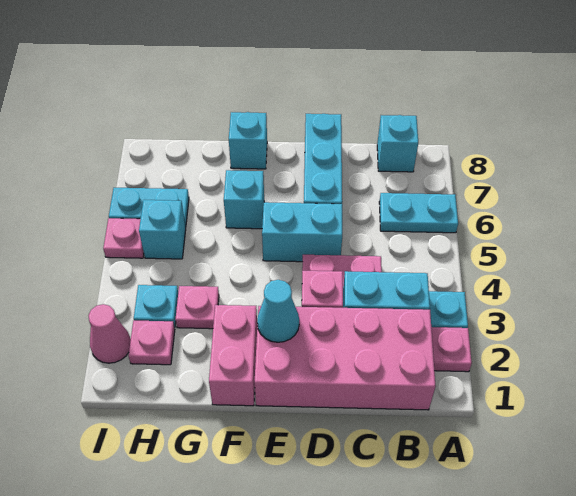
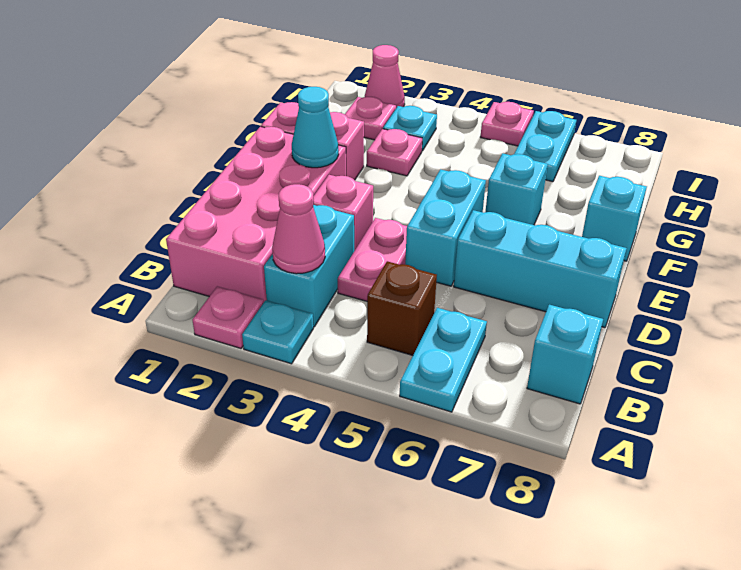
none -> pink 1x1 cone [272,184,325,274]
none -> brown 1x1 brick [367,261,437,355]
cyan 1x1 brick [139,200,186,259] -> none

